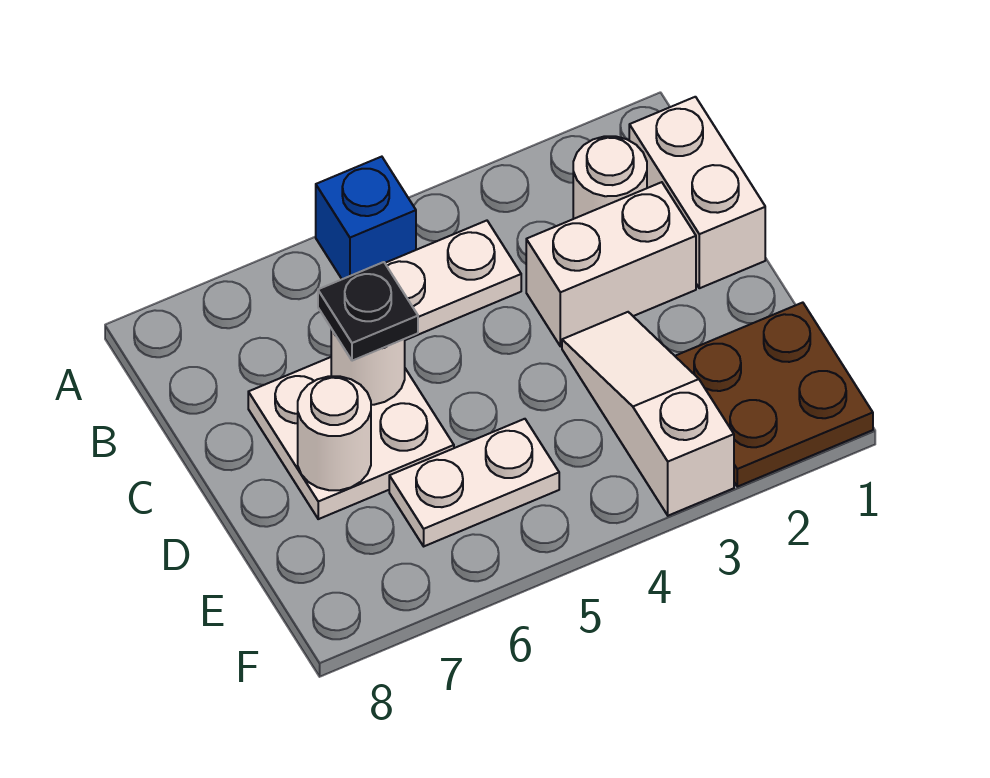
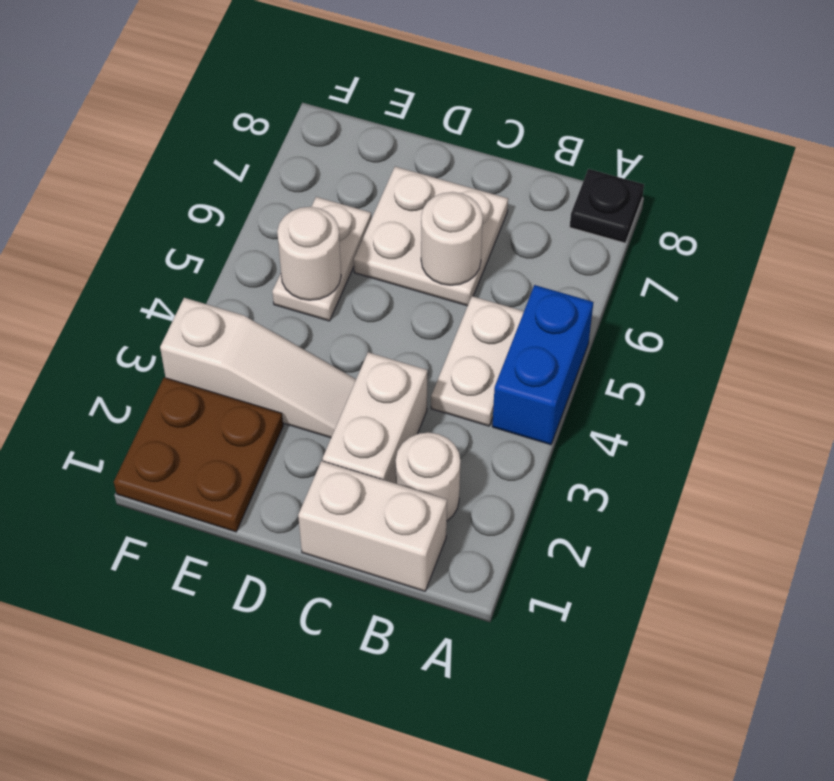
blue 1x1 brick [316,157,416,279] -> blue 1x2 brick [492,285,593,445]
black 1x1 plate [318,262,418,361] -> black 1x1 plate moved to [570,169,644,243]
white 1x1 round brick [298,376,371,490] -> white 1x1 round brick moved to [277,207,341,300]

